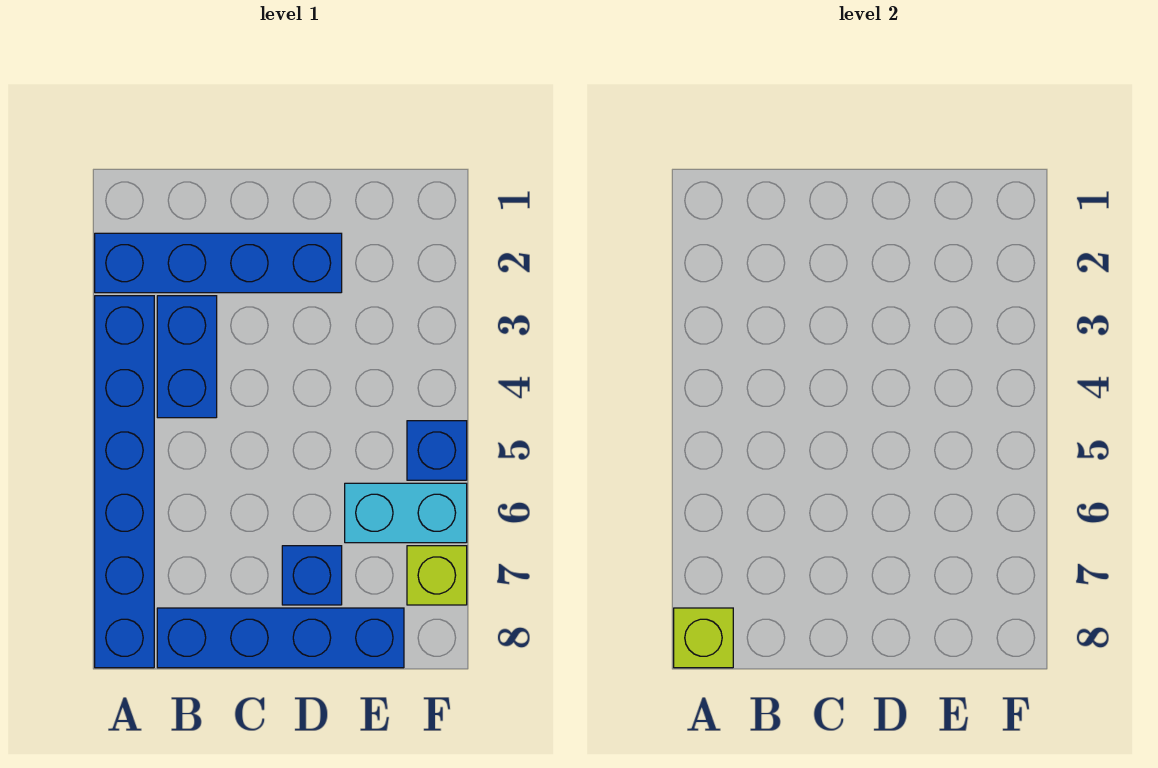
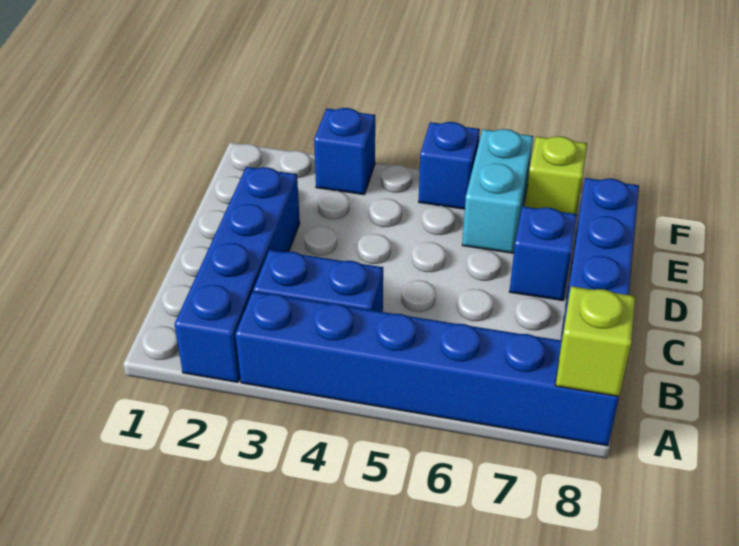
none -> blue 1x1 brick [314,108,375,195]

